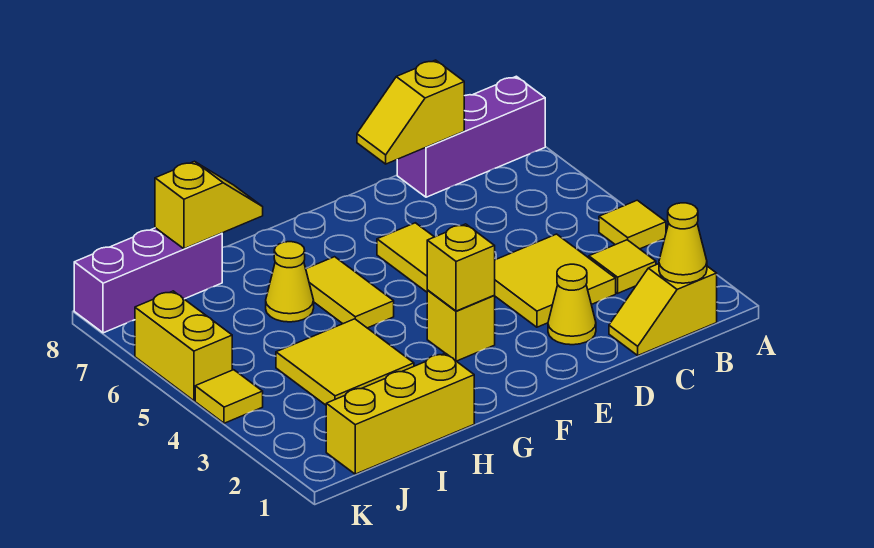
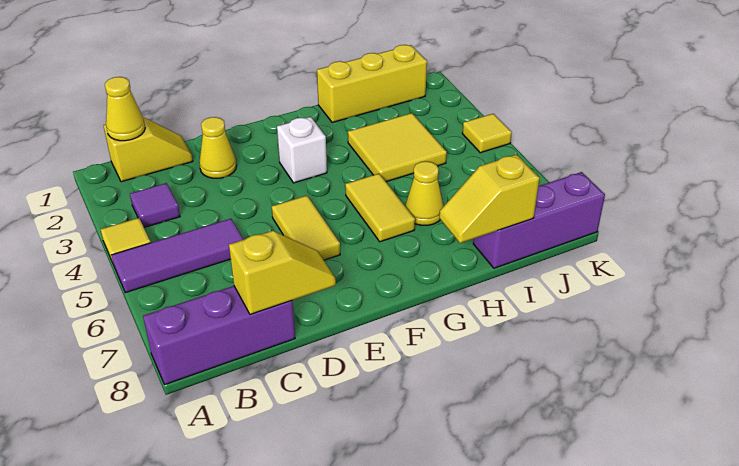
none -> purple 1x3 tile [111,219,244,293]
yellow 1x1 tile [589,240,656,293] -> purple 1x1 tile [130,183,180,227]
yellow 2x2 tile [494,234,616,327] -> none
yellow 1x1 brick [427,290,495,361] -> white 1x1 brick [277,117,327,183]
yellow 1x1 brick [427,224,495,311] -> none
yellow 1x2 brick [135,291,232,401] -> none

